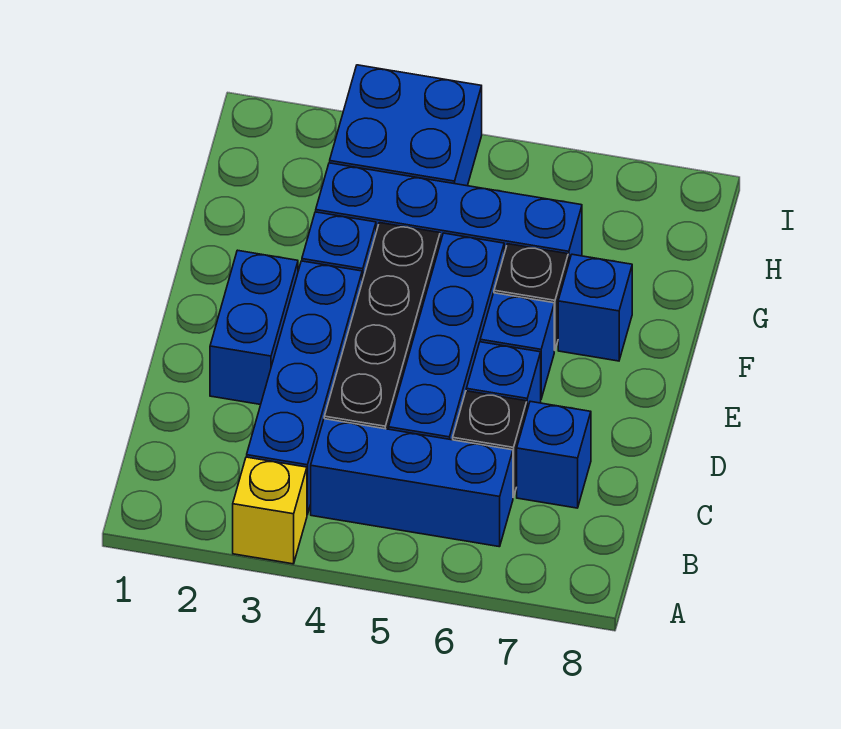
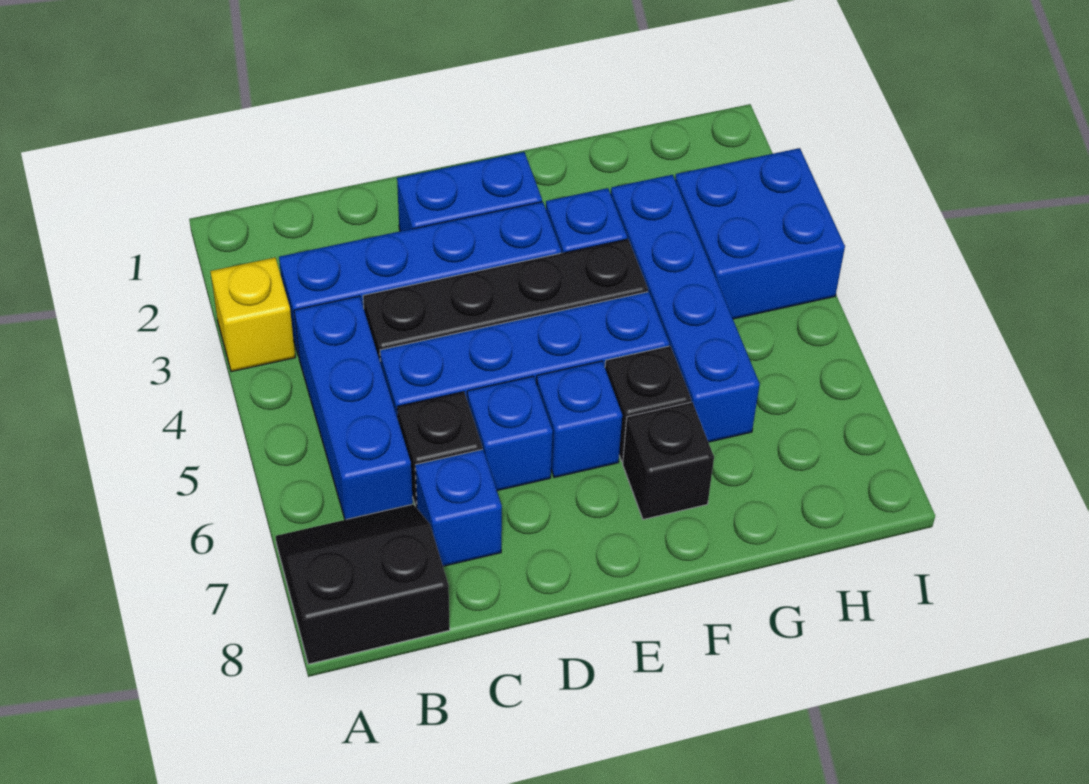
none -> black 2x2 slope [276,504,450,664]
blue 1x1 brick [558,254,632,361] -> black 1x1 brick [623,402,714,519]

